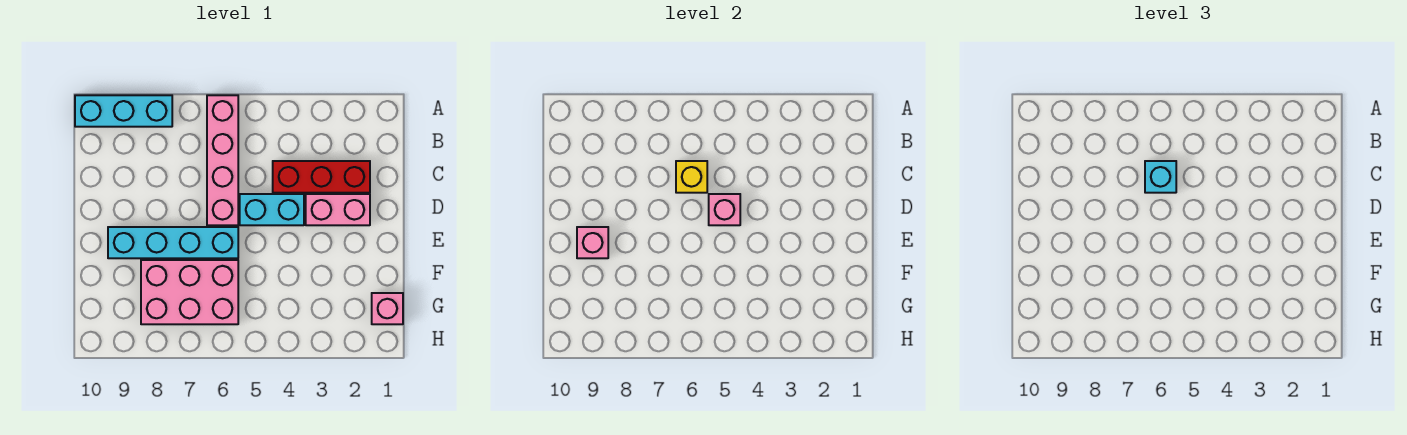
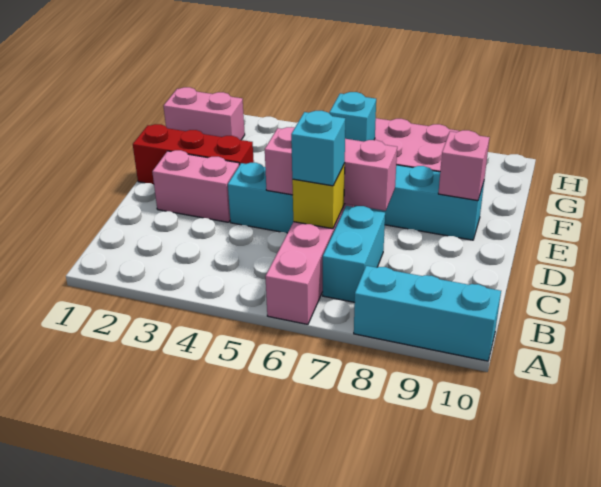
none -> cyan 1x2 brick [323,206,385,302]
red 1x3 brick [273,161,370,193] -> red 1x3 brick moved to [133,124,254,184]
pink 1x1 brick [709,194,740,225] -> pink 1x3 brick [265,127,397,211]
none -> cyan 1x1 brick [329,92,376,142]
pink 1x1 brick [372,293,403,324] -> pink 1x2 brick [164,87,245,140]

